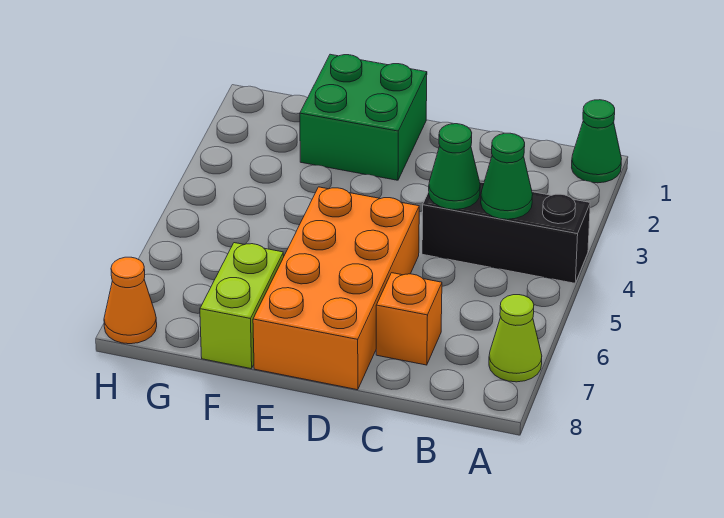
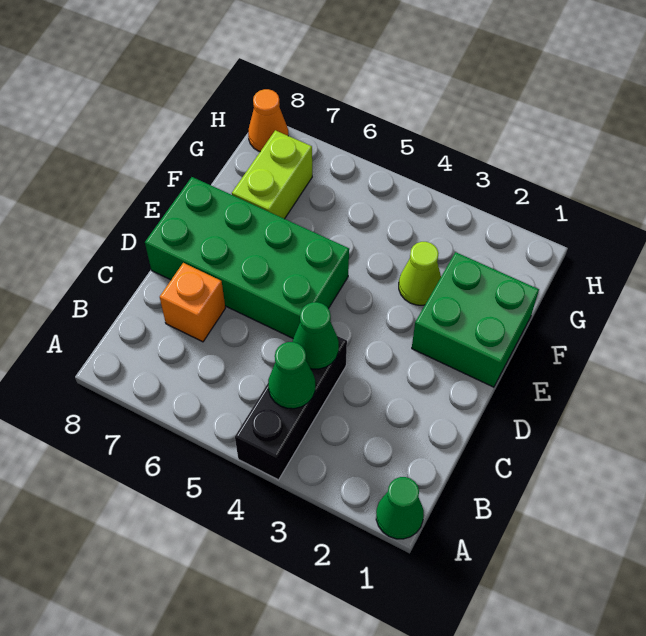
lime 1x1 cone [489,295,542,382] -> lime 1x1 cone moved to [399,242,441,305]
orange 2x4 brick [253,187,419,390] -> green 2x4 brick [145,177,349,338]
lime 1x2 brick [200,243,284,369] -> lime 1x2 brick turned to [232,130,312,219]

